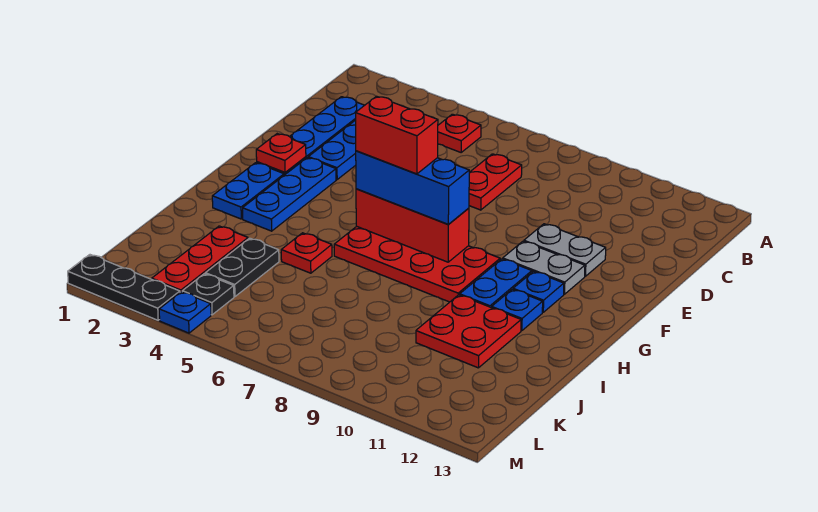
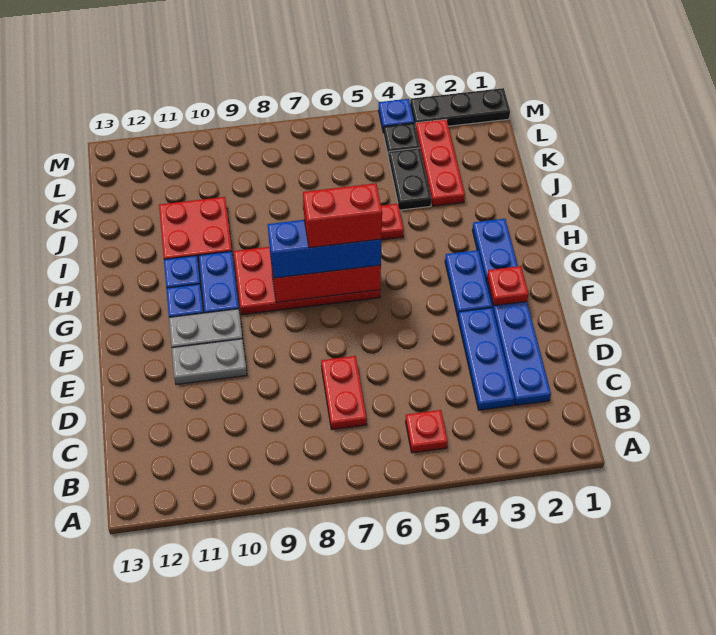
blue 1x3 plate [243,158,336,231] -> blue 1x2 plate [445,250,492,317]

